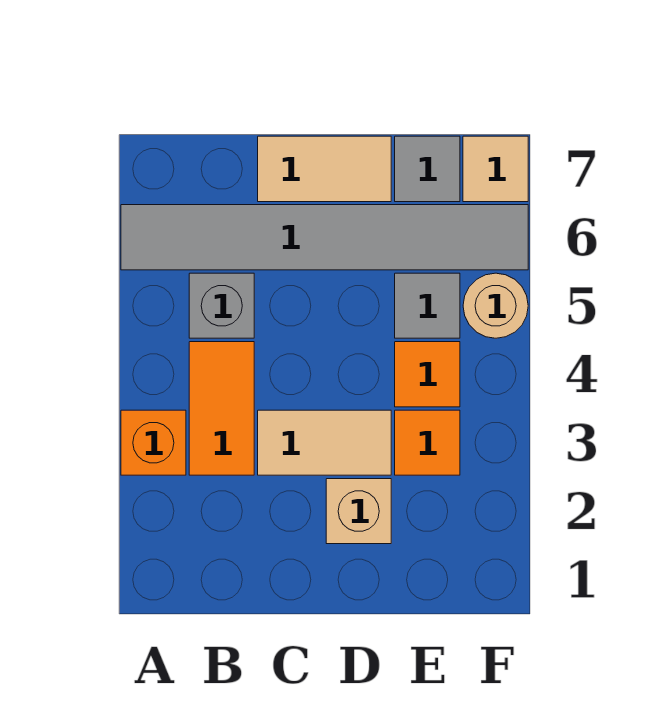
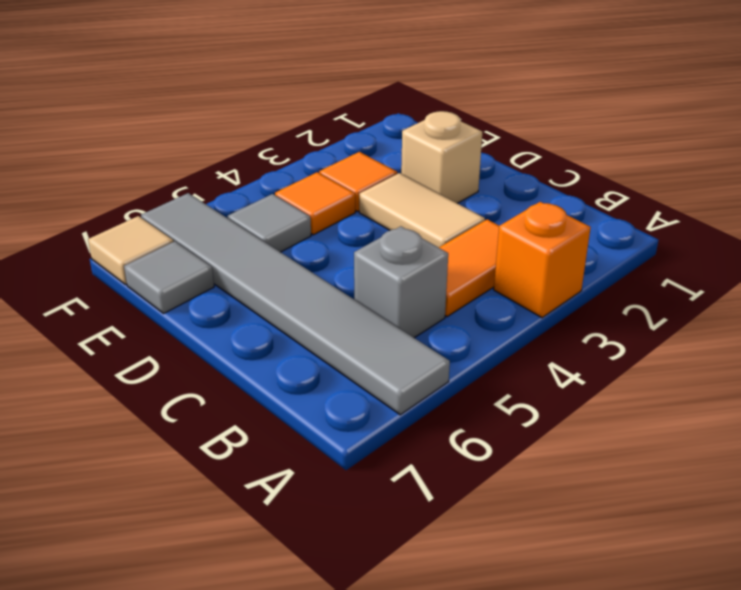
tan 1x2 tile [258,136,391,202] -> none
tan 1x1 round brick [463,273,528,338] -> none

